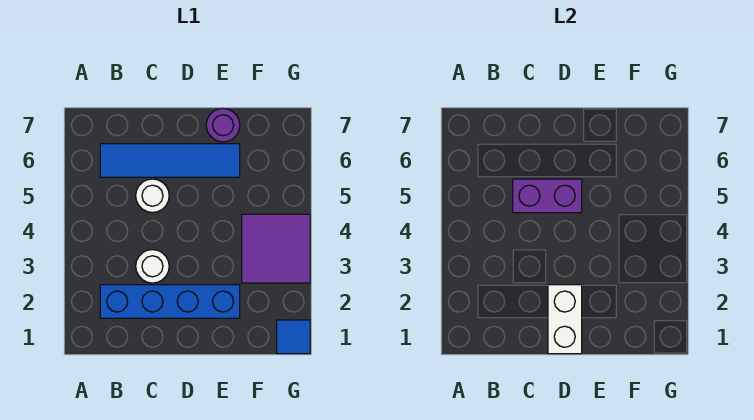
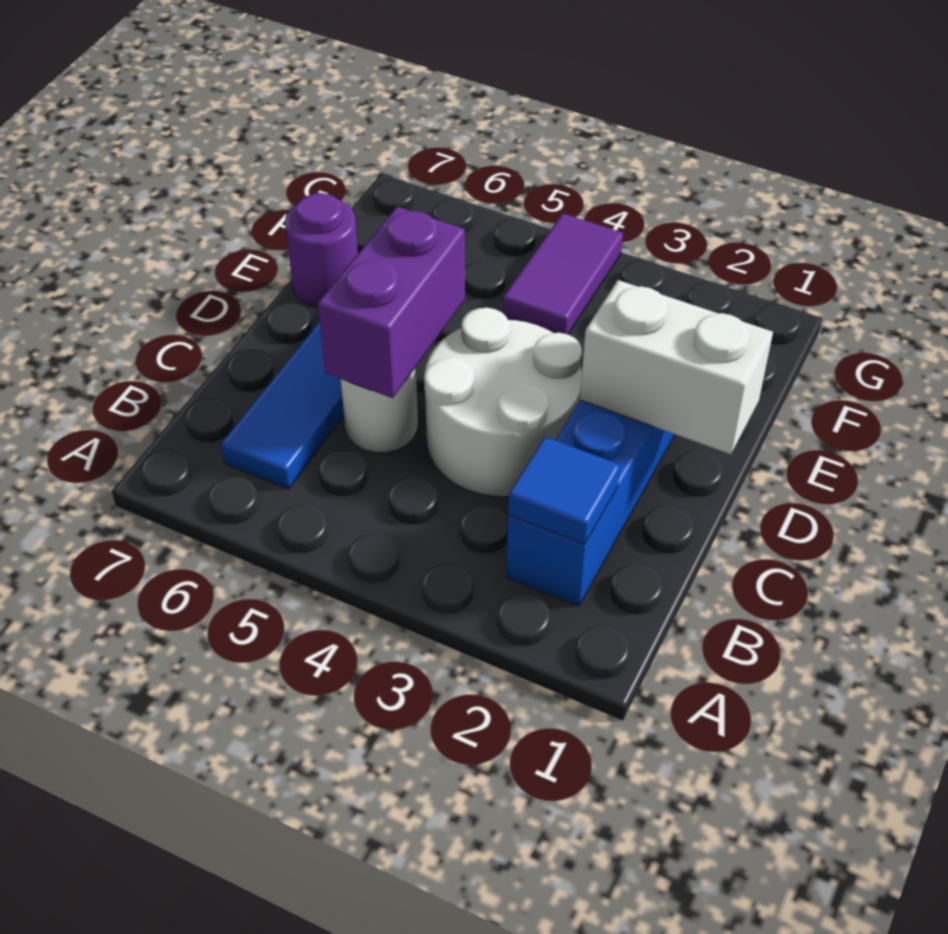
white 1x1 round brick [136,250,169,283] -> white 2x2 round brick [424,308,582,497]
purple 2x2 tile [242,214,310,283] -> purple 1x2 tile [503,213,623,334]
blue 1x1 tile [277,320,310,354] -> blue 1x1 tile moved to [508,437,620,545]

